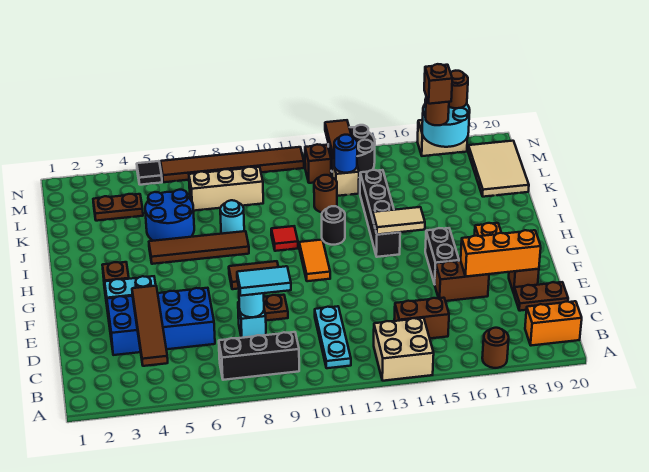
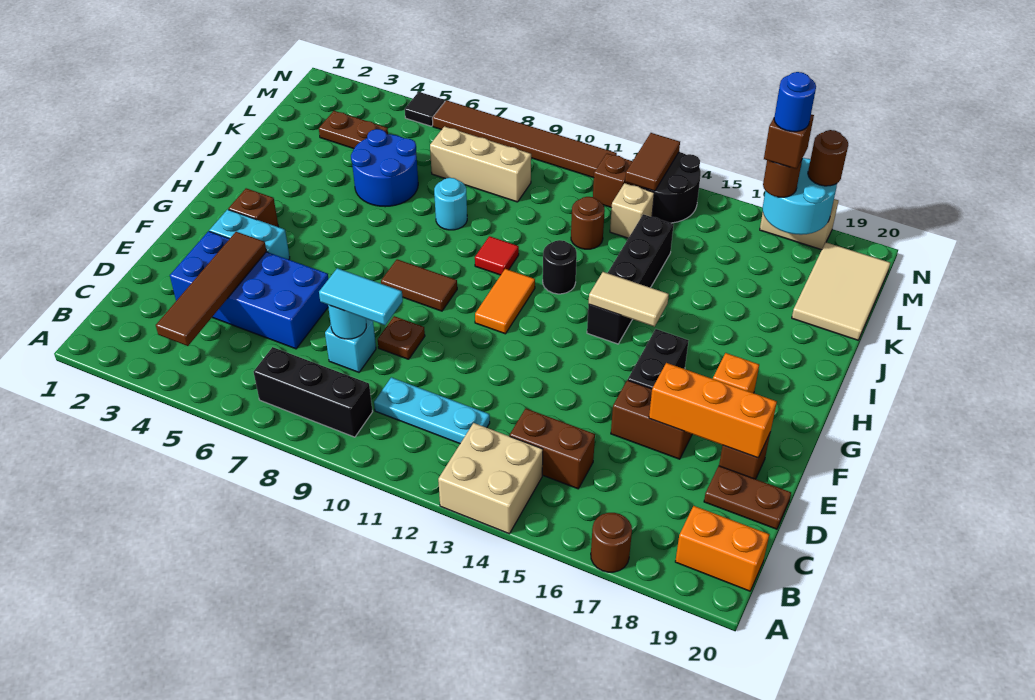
cyan 1x3 plate [315,306,351,368] -> cyan 1x3 plate turned to [374,377,490,444]
brown 1x4 tile [149,231,249,264] -> none
blue 1x1 round brick [334,135,357,173] -> blue 1x1 round brick moved to [774,72,816,132]

